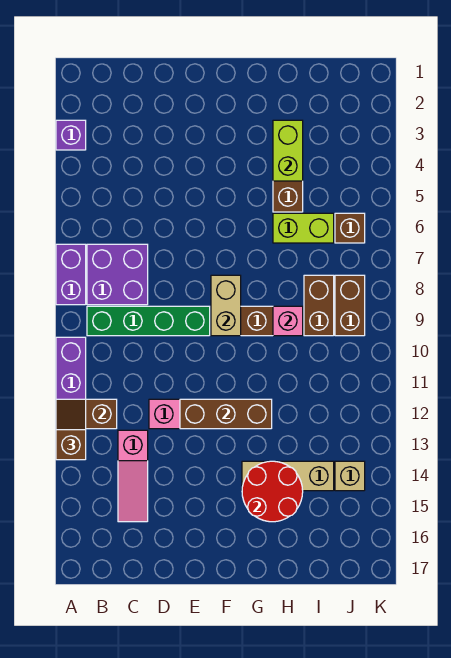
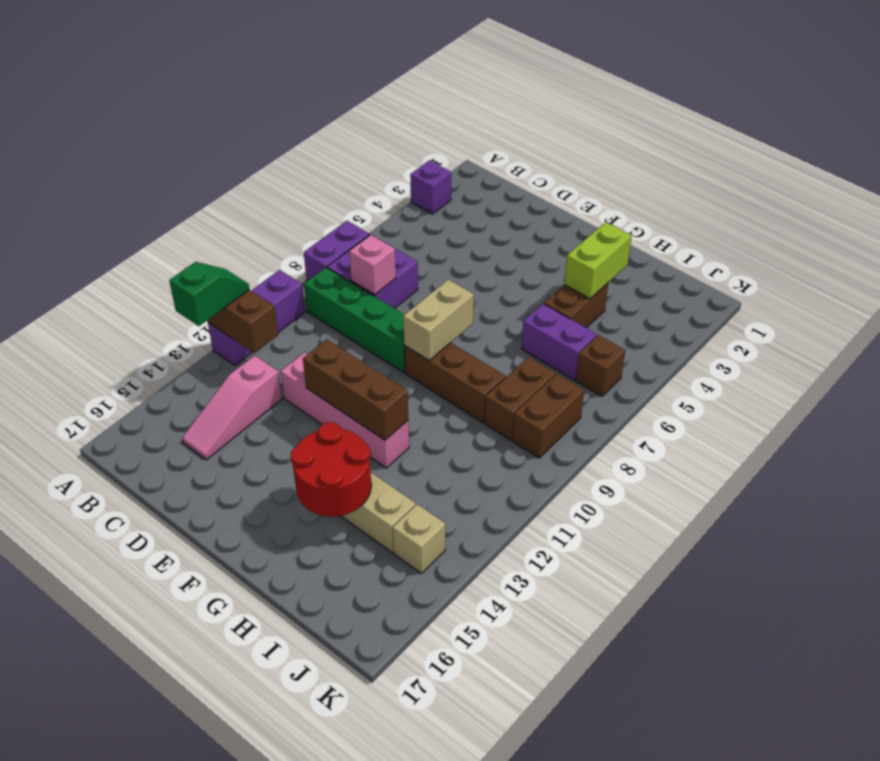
brown 1x2 slope [56,399,86,460] -> green 1x2 slope [169,262,249,326]
lime 1x2 brick [273,213,334,243] -> purple 1x2 brick [522,304,597,380]
pink 1x1 brick [273,306,303,336] -> pink 1x1 brick moved to [349,235,396,295]

